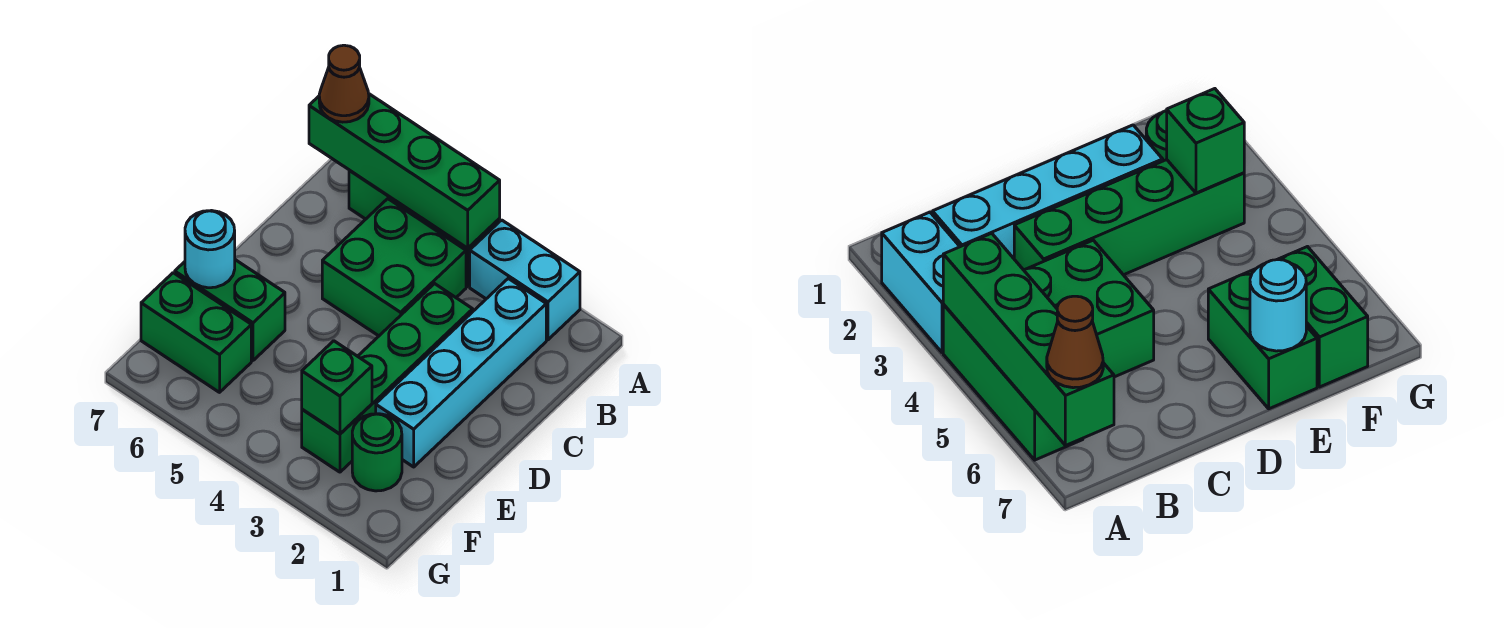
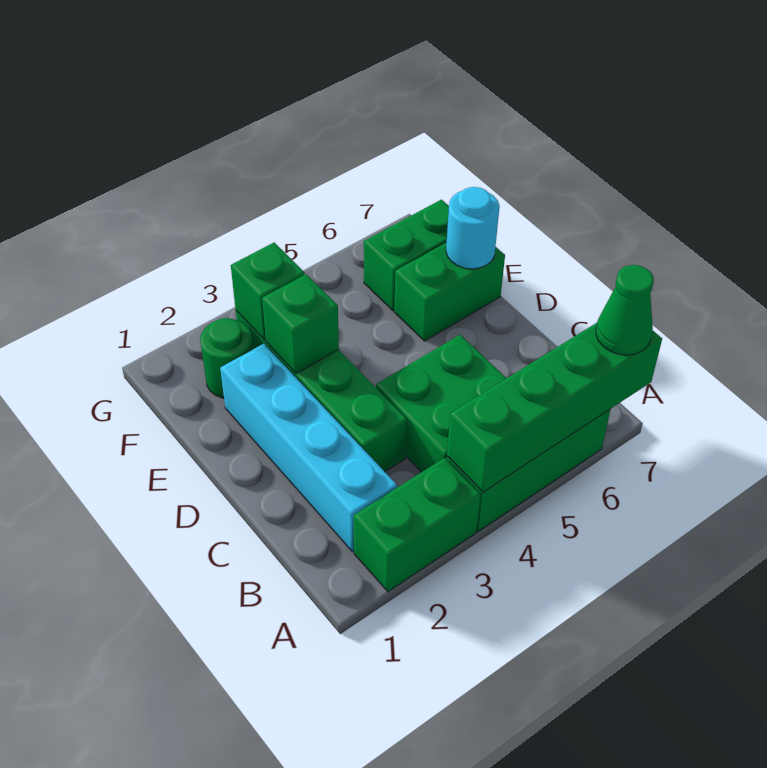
cyan 1x2 brick [470,220,580,340] -> green 1x2 brick [354,458,481,592]
brown 1x1 cone [319,45,369,122] -> green 1x1 cone [596,265,654,355]
none -> green 1x1 brick [262,274,339,374]

